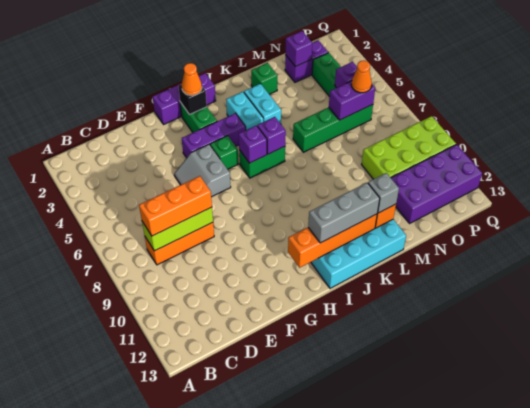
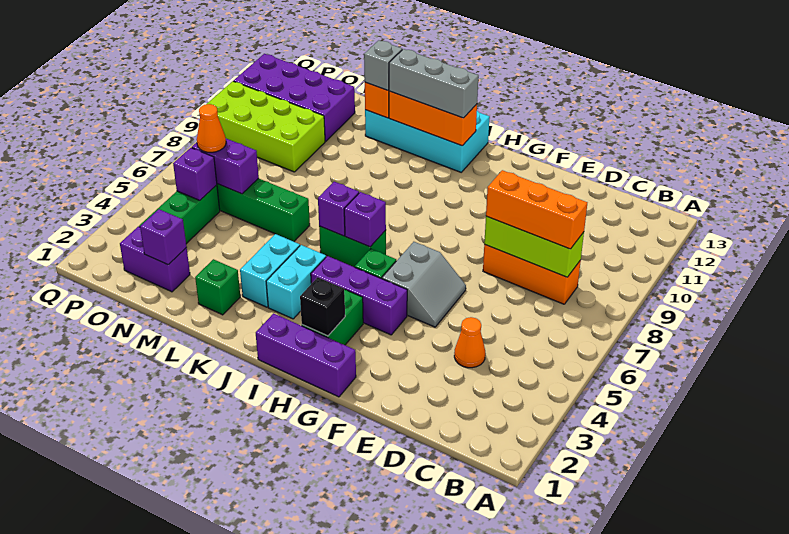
orange 1x1 cone [182,63,202,95] -> orange 1x1 cone moved to [454,317,485,368]
orange 1x4 brick [288,214,377,268] -> orange 1x3 brick [389,91,477,146]

